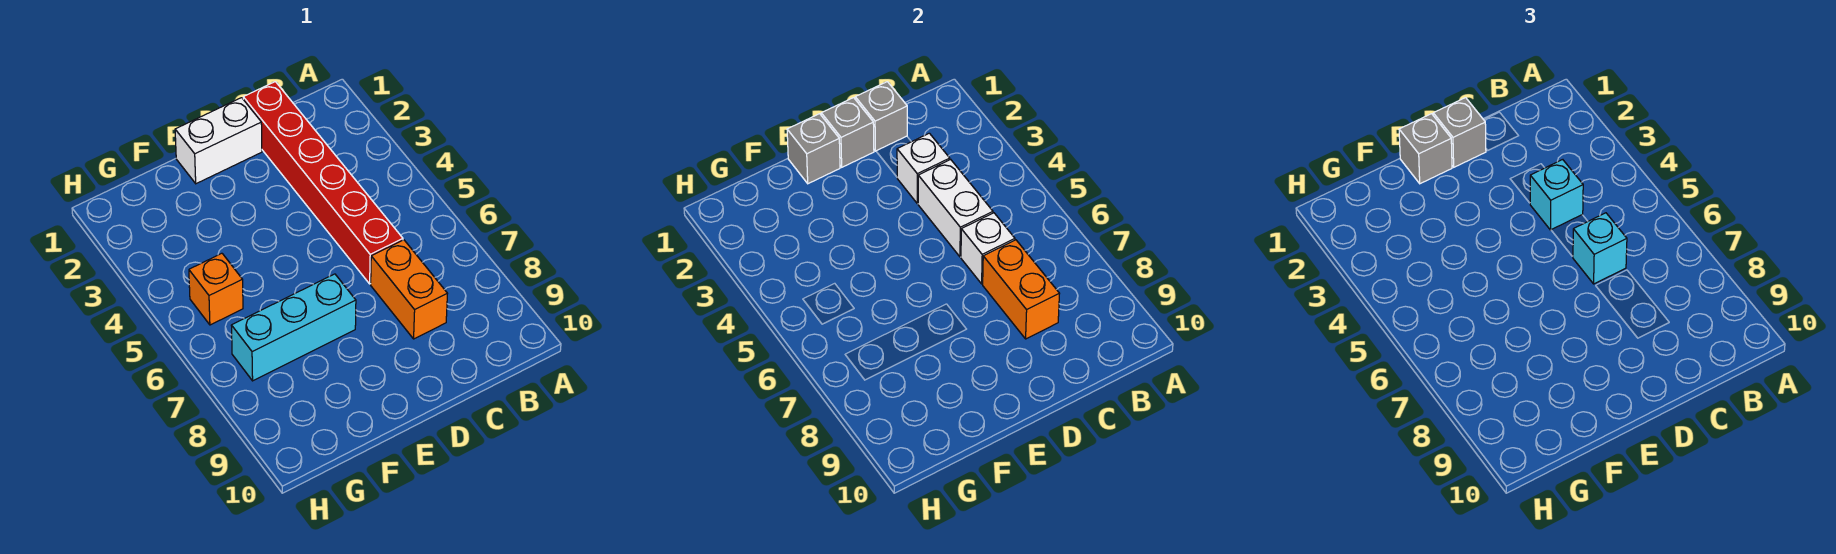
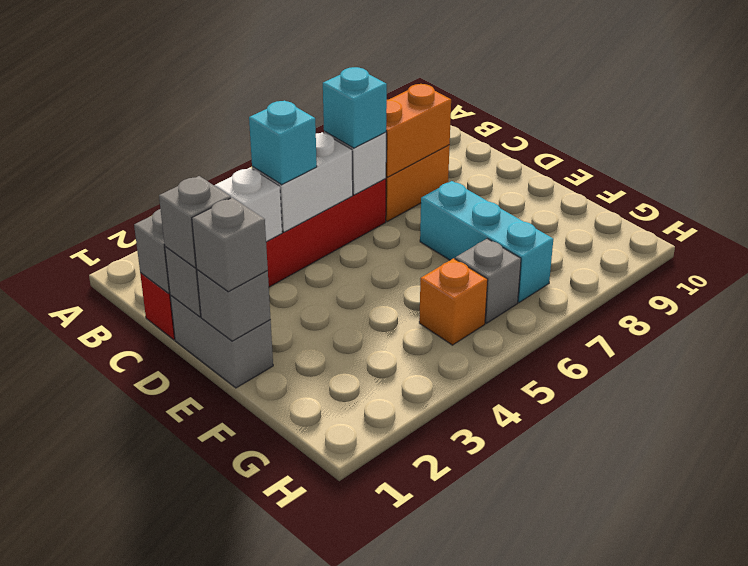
white 1x2 brick [175,98,262,184] -> grey 1x2 brick [170,295,273,388]
none -> grey 1x1 brick [455,239,521,323]

